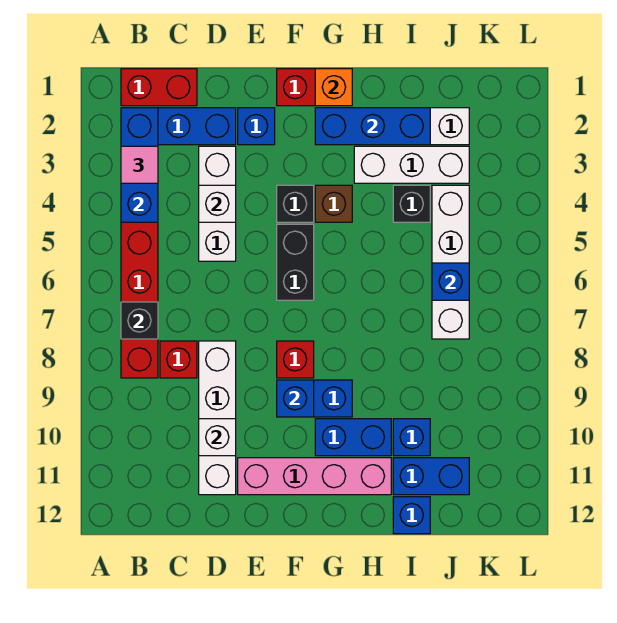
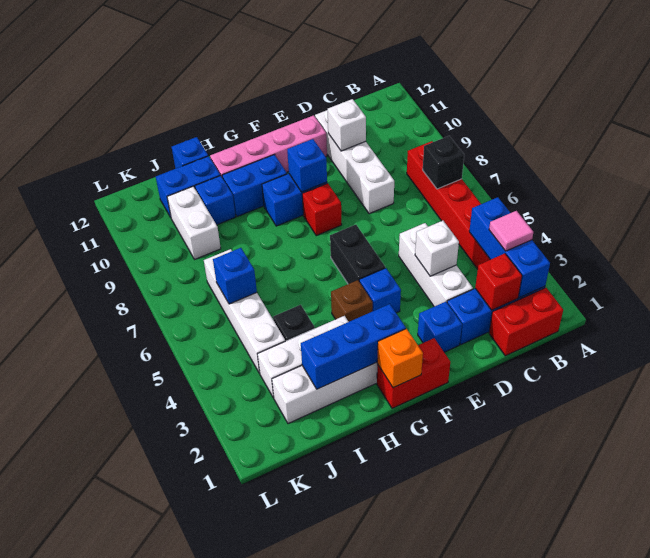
red 1x1 brick [160,341,197,378] -> red 1x1 brick moved to [475,254,522,310]
black 1x1 brick [277,185,314,222] -> blue 1x1 brick [359,268,401,313]
none -> white 1x2 brick [167,187,221,259]

